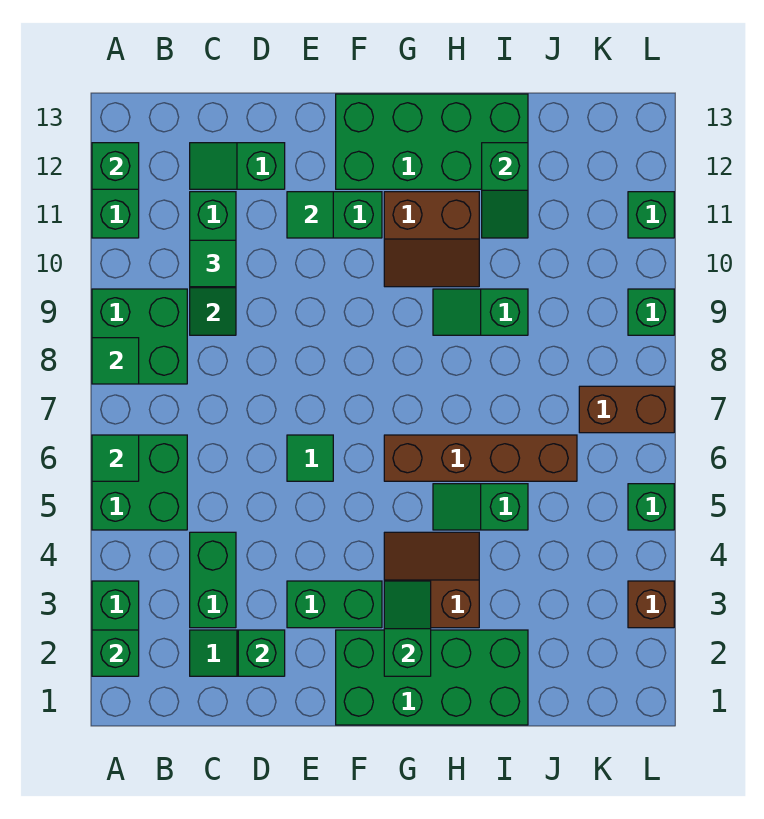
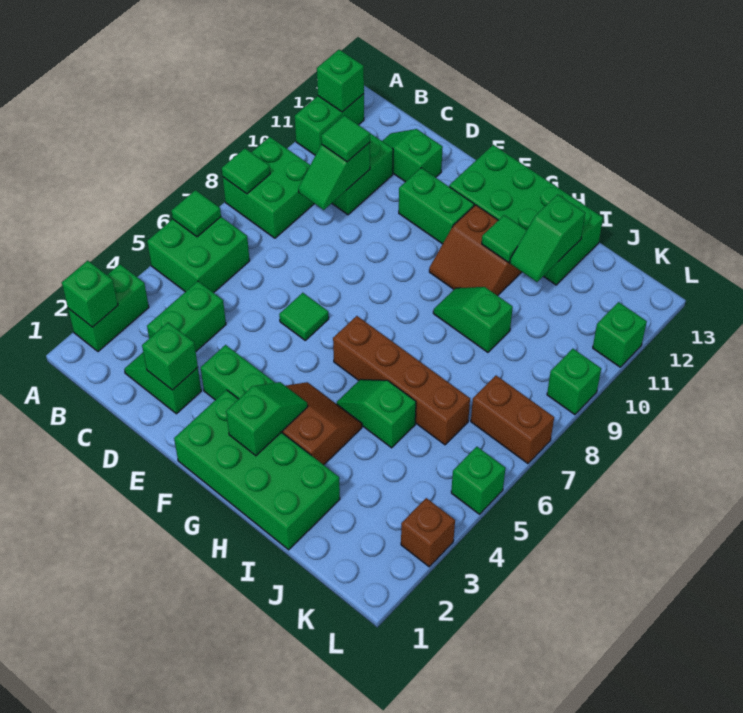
green 1x1 tile [287,192,333,238] -> green 1x1 tile moved to [482,215,527,262]

